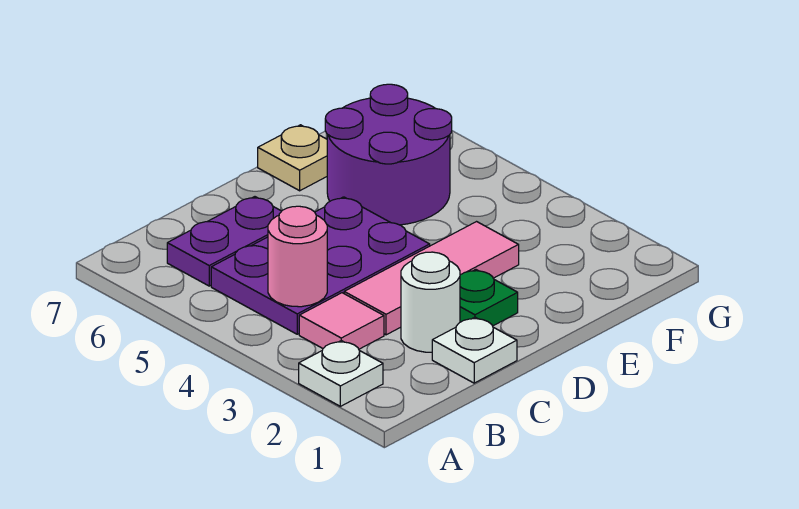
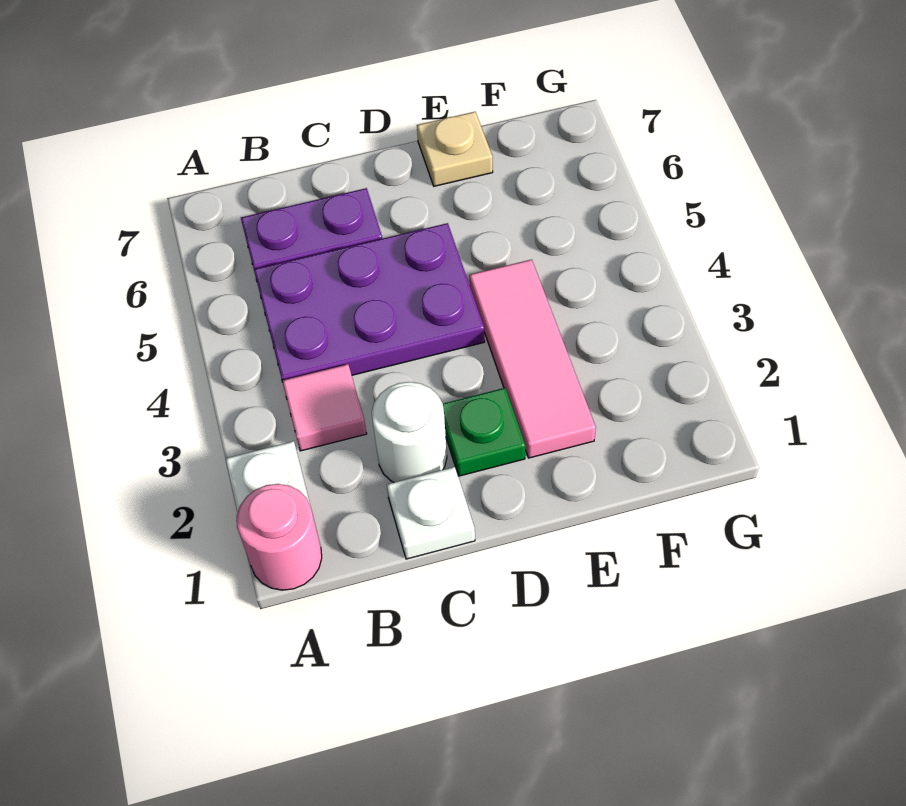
pink 1x1 round brick [268,206,327,307] -> pink 1x1 round brick moved to [237,484,322,590]
pink 1x3 tile [344,222,519,335] -> pink 1x3 tile turned to [469,260,596,458]
purple 2x2 round brick [325,84,452,225] -> none

